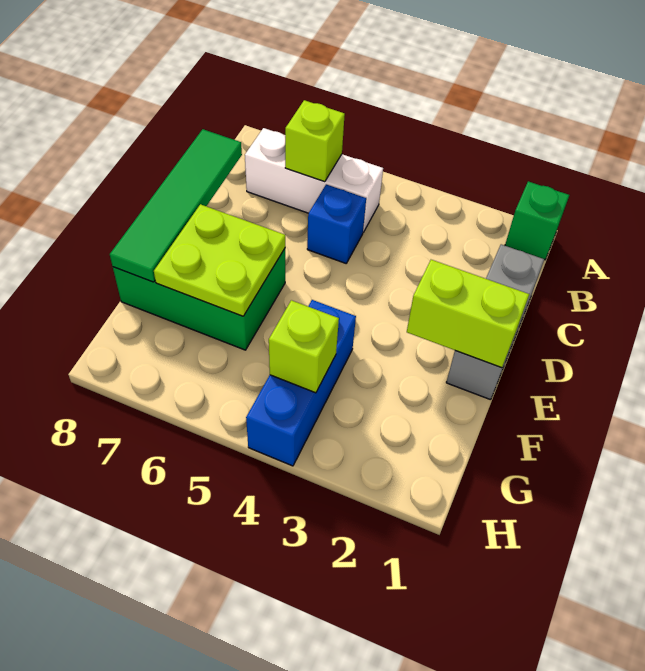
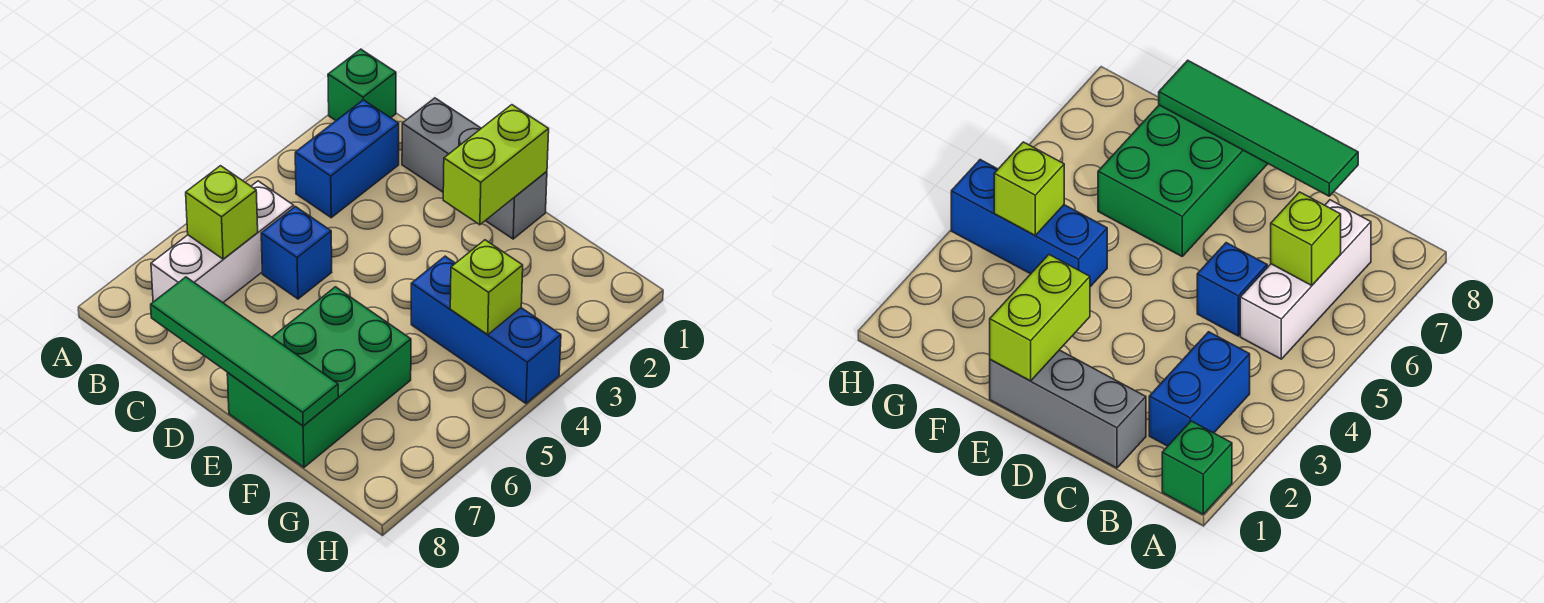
none -> blue 1x2 brick [295,100,399,218]
lime 2x2 plate [154,204,285,316] -> none

